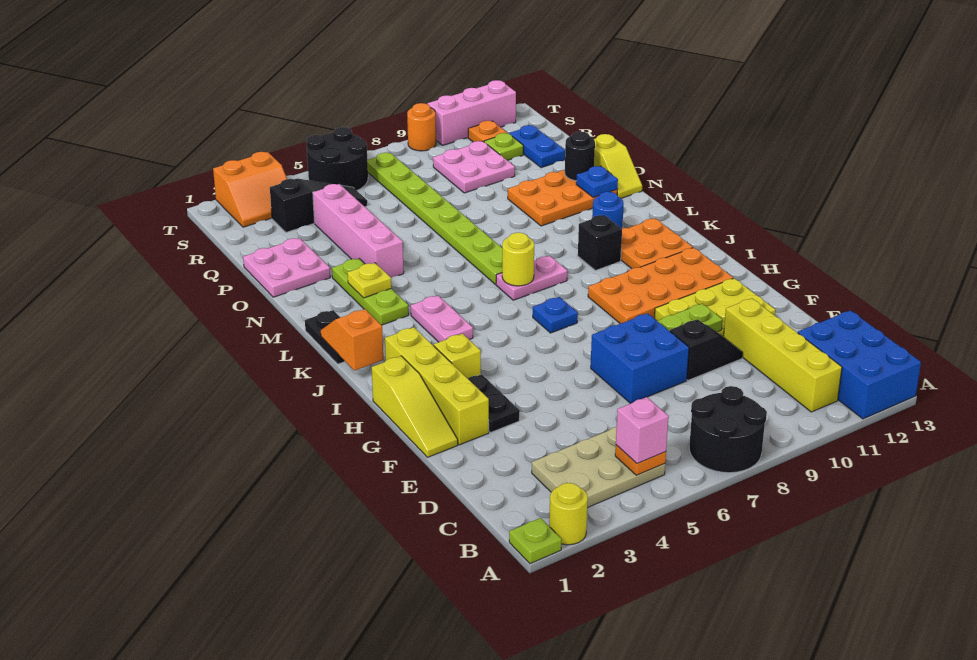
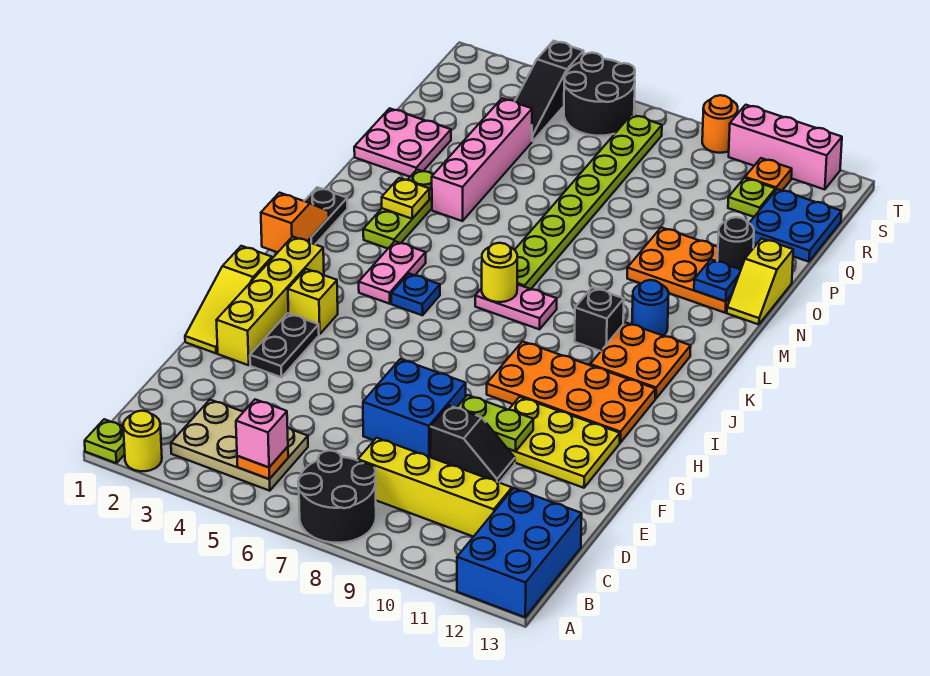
yellow 1x4 brick [724,298,842,412] -> yellow 1x4 brick turned to [358,438,512,537]
blue 1x1 plate [533,297,578,333] -> blue 1x1 plate moved to [391,274,440,315]
pink 2x2 plate [433,141,515,193] -> none
blue 1x2 plate [509,125,565,168] -> blue 2x2 plate [750,189,842,262]
black 1x3 slope [270,179,367,232] -> black 1x3 slope turned to [515,41,584,141]
orange 2x2 slope [213,152,287,227] -> none

